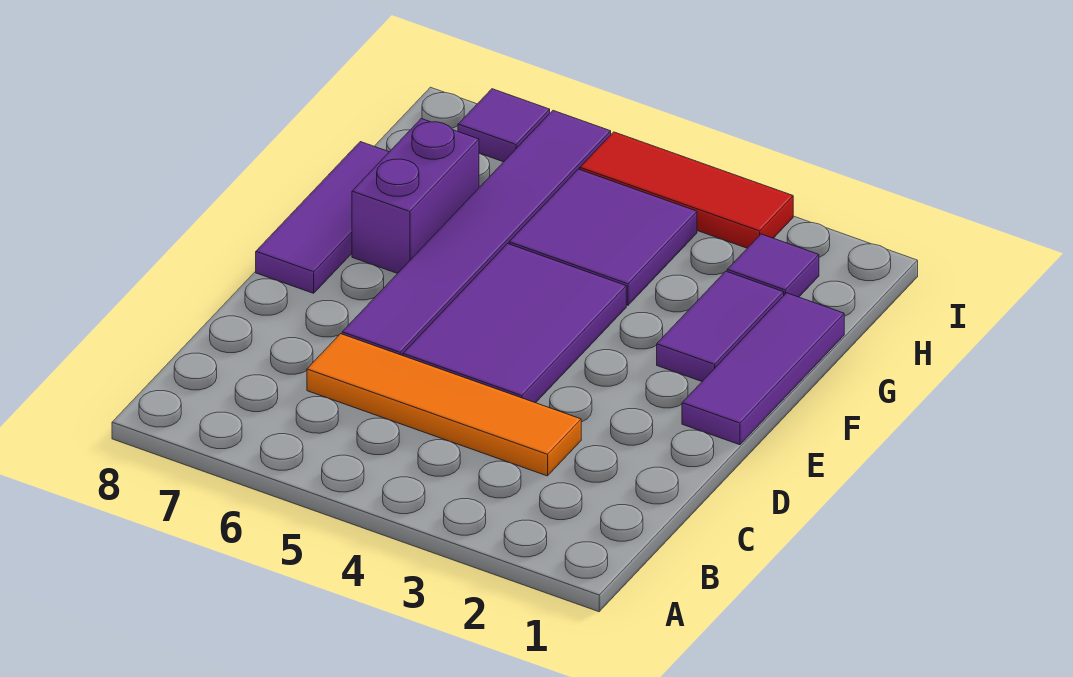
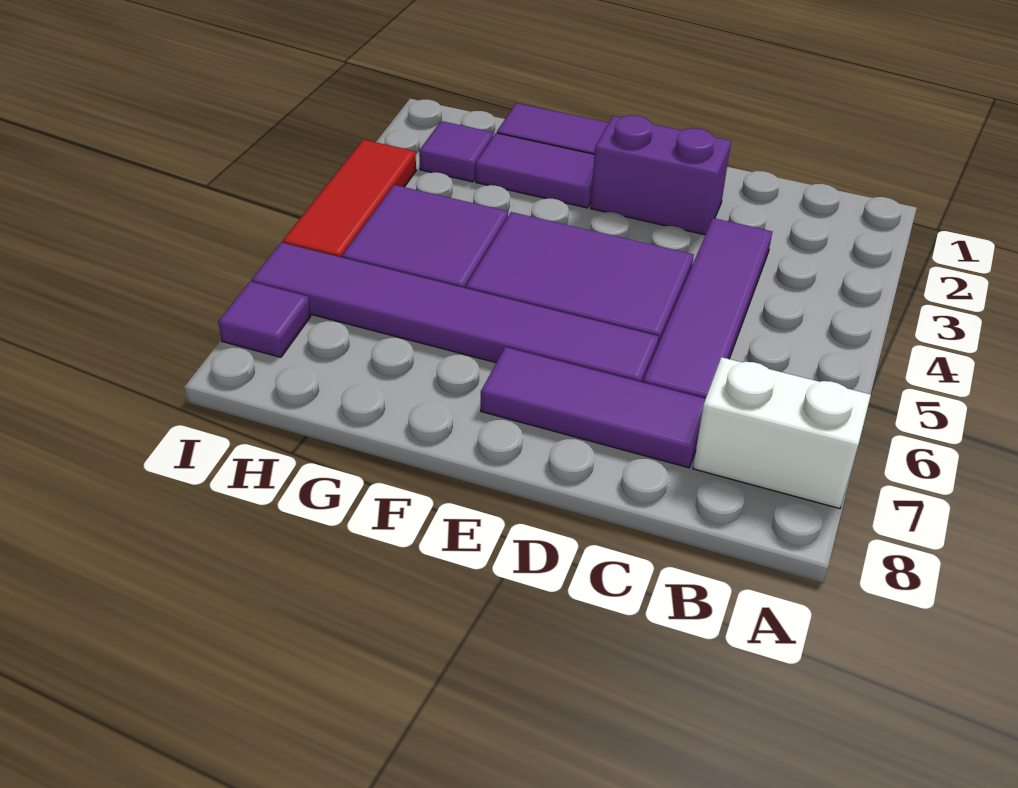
none -> white 1x2 brick [693,357,871,509]
orange 1x4 tile [307,334,581,476] -> purple 1x4 tile [643,218,772,399]
purple 1x3 tile [256,142,389,293] -> purple 1x3 tile moved to [481,347,705,468]
purple 1x2 brick [352,119,479,274] -> purple 1x2 brick moved to [591,115,731,235]

